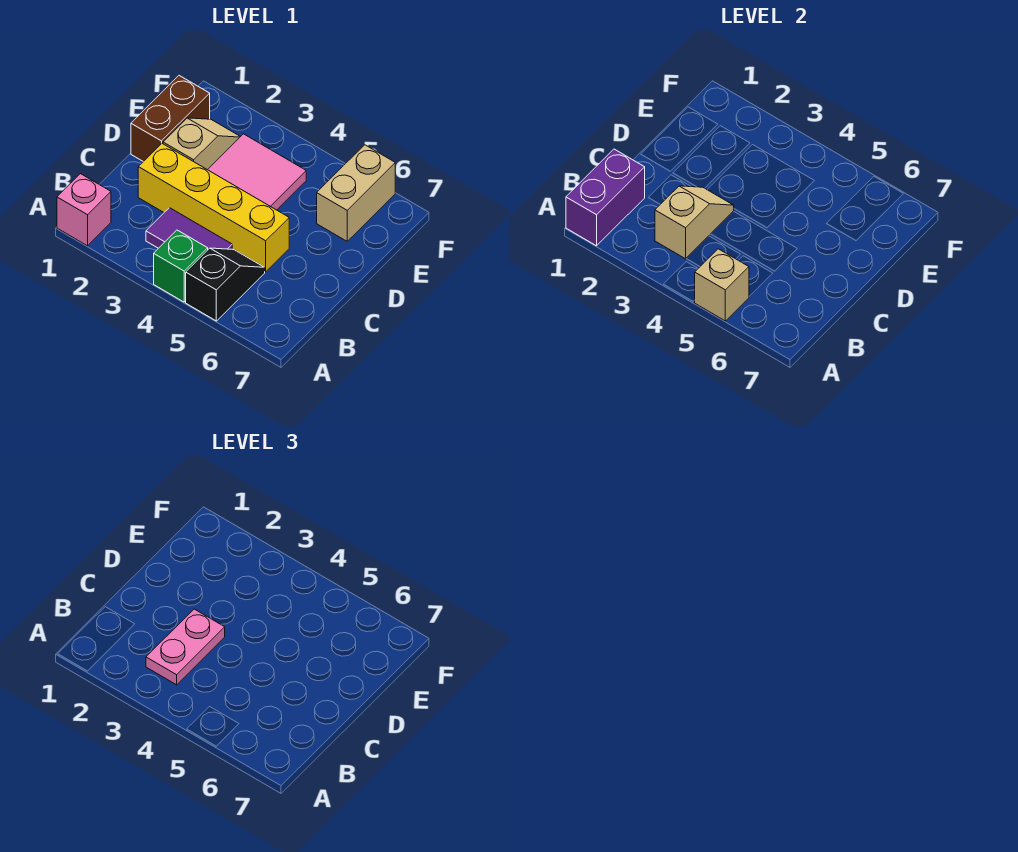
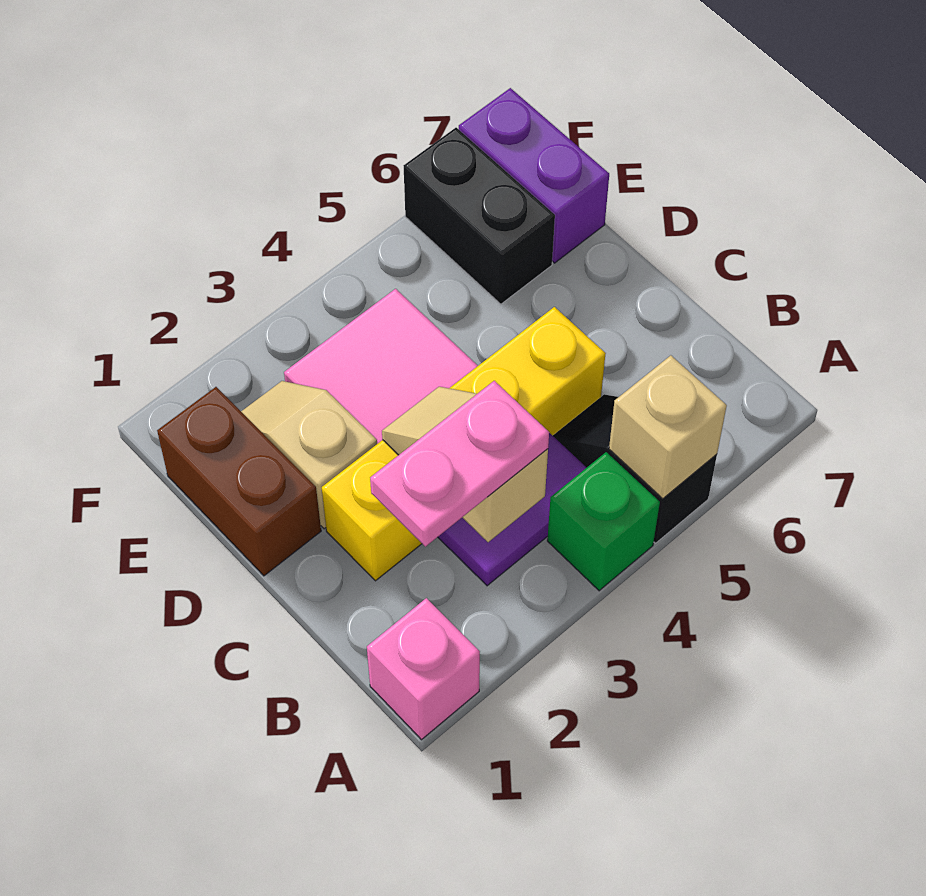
purple 1x2 brick [566,149,645,246] -> purple 1x2 brick moved to [459,88,609,263]
pink 1x2 plate [146,609,225,685] -> pink 1x2 plate turned to [370,381,549,547]
tan 1x2 brick [317,145,395,241] -> black 1x2 brick [404,128,555,304]

